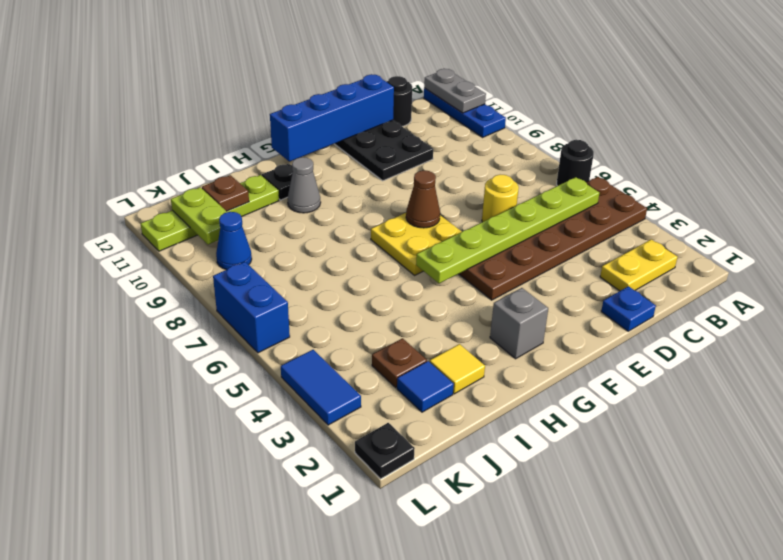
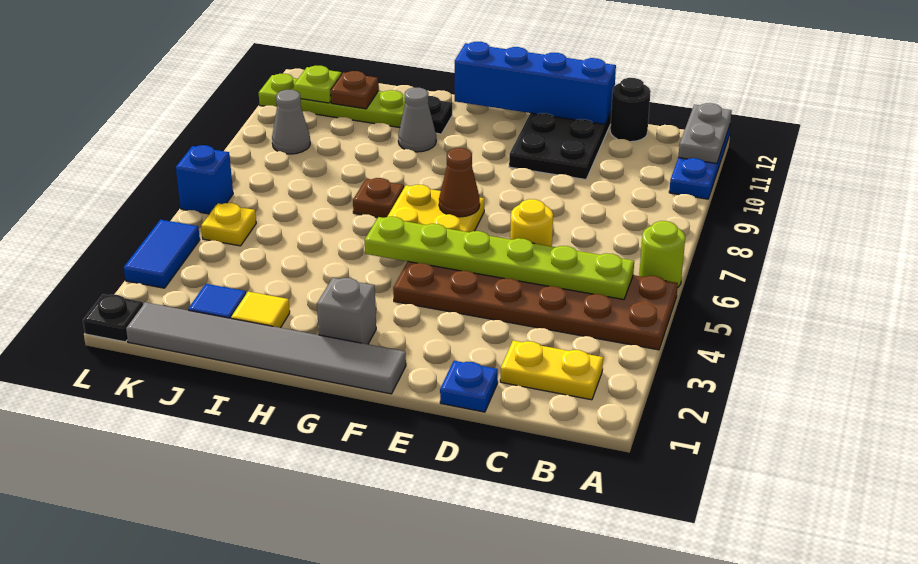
black 1x1 round brick [557,140,594,186] -> lime 1x1 round brick [639,221,685,288]
none -> grey 1x6 tile [126,302,406,394]
brown 1x1 plate [372,338,427,388] -> brown 1x1 plate moved to [353,178,404,218]
none -> yellow 1x1 plate [201,203,256,246]
blue 1x1 cone [216,212,252,270] -> grey 1x1 cone [272,90,310,154]
lime 1x2 plate [171,187,227,245] -> lime 1x1 plate [294,66,342,103]
blue 1x2 brick [213,262,290,353] -> blue 1x1 brick [176,145,233,214]

